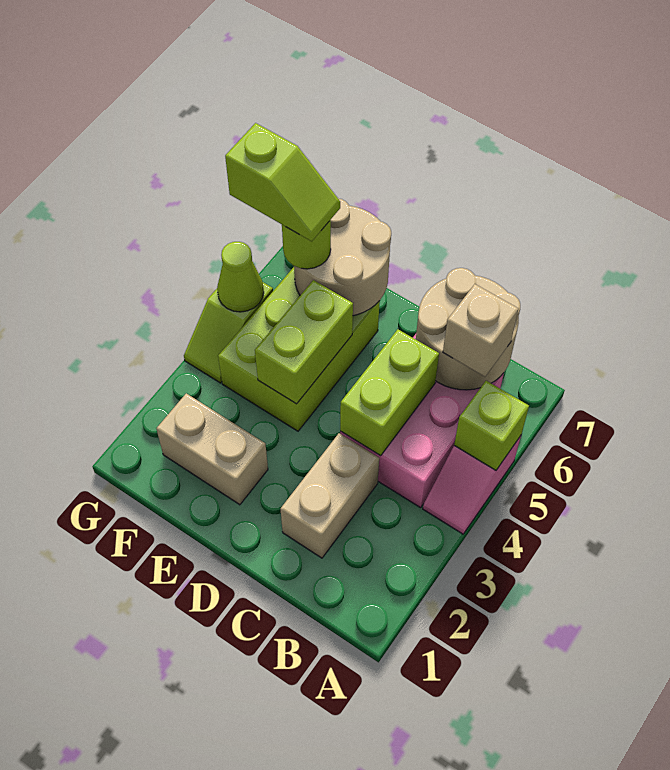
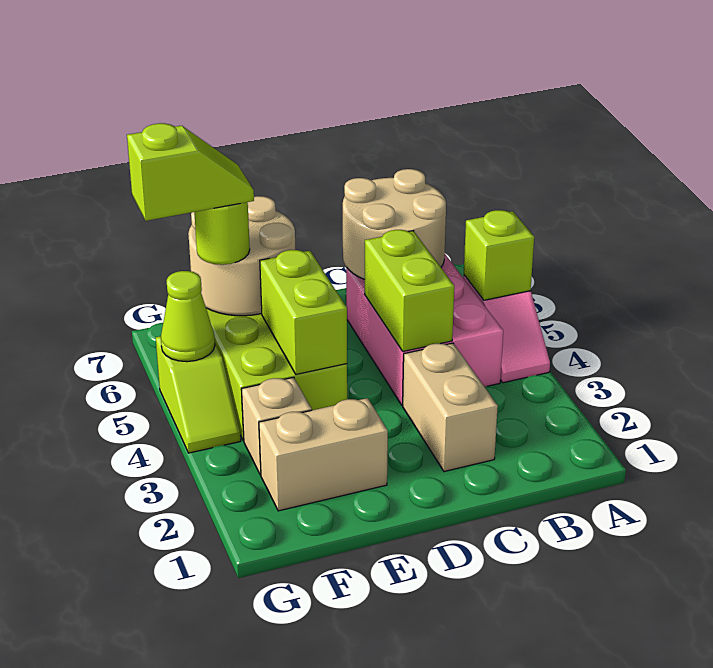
tan 1x1 brick [443,284,518,377] -> tan 1x1 brick moved to [241,377,312,475]

